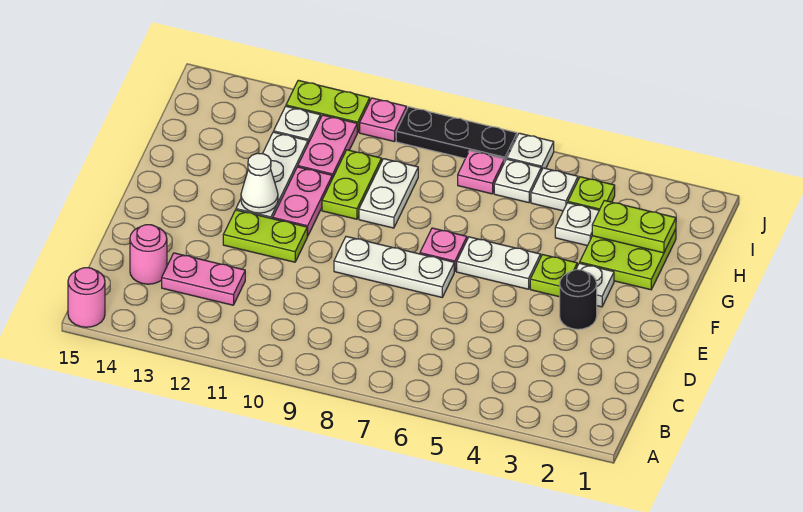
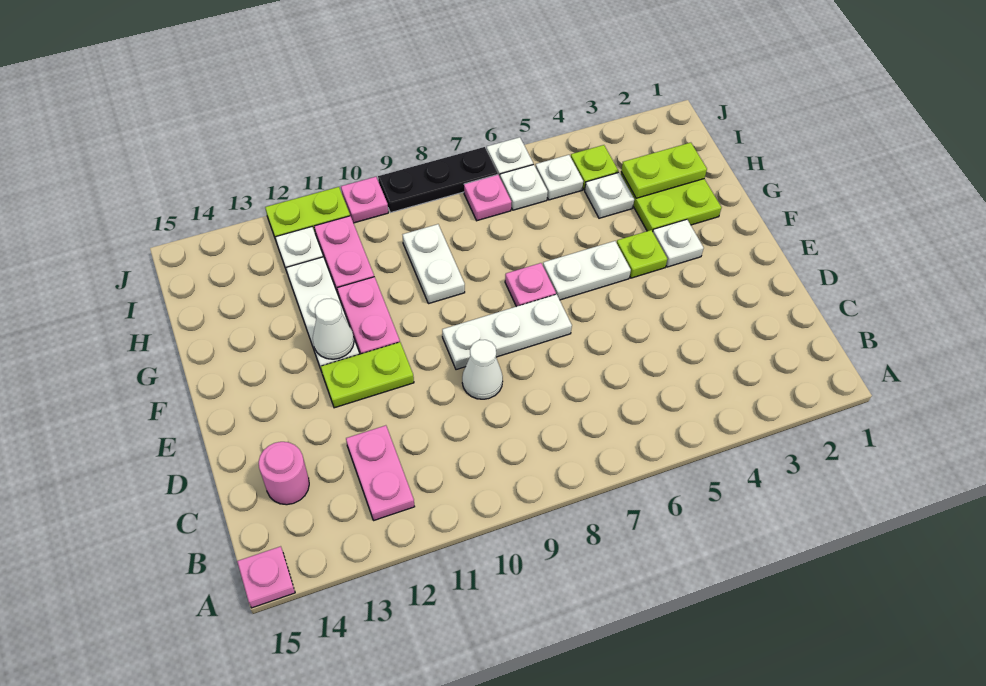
pink 1x1 round brick [68,268,105,327] -> pink 1x1 plate [237,546,295,608]
pink 1x2 plate [162,253,245,305] -> pink 1x2 plate turned to [346,425,415,520]
none -> white 1x1 cone [462,340,503,399]
black 1x1 round brick [560,270,597,329] -> none
lime 1x2 plate [322,150,382,219] -> none

